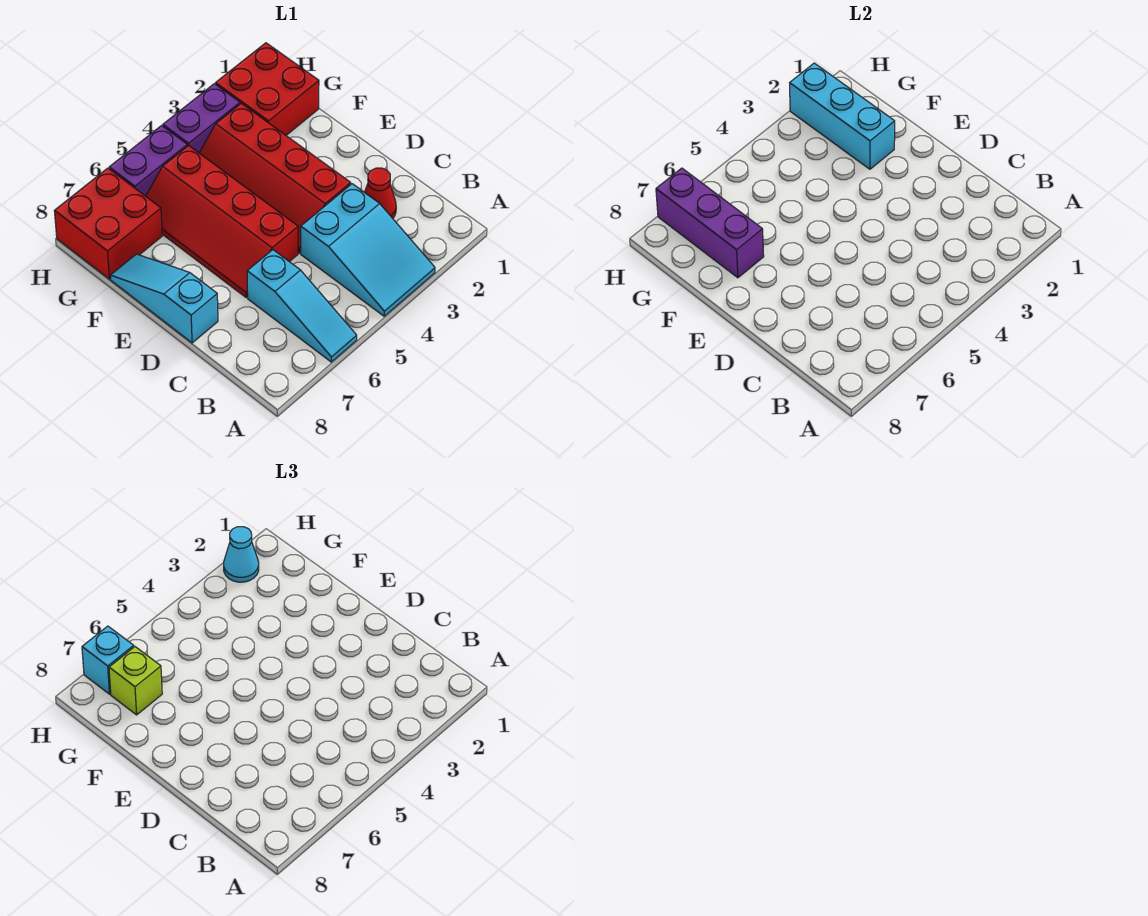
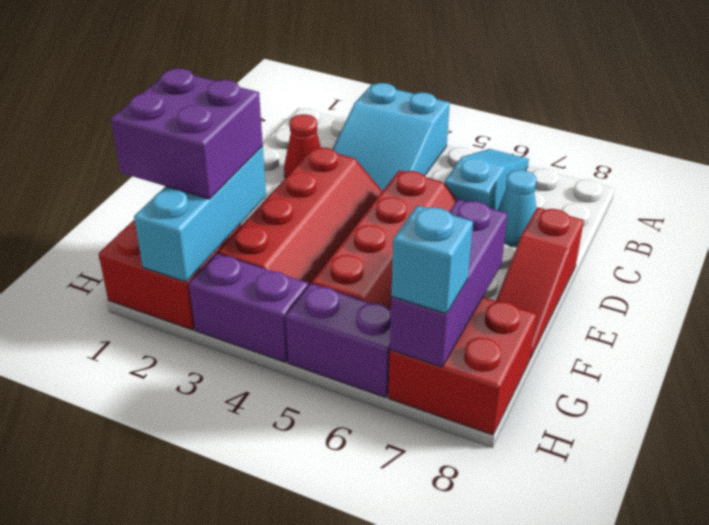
cyan 2x3 slope [301,184,435,316] -> cyan 2x3 slope turned to [332,83,450,191]
cyan 1x3 slope [110,254,218,343] -> red 1x3 slope [496,207,584,359]
none -> purple 2x2 brick [111,69,263,199]
lime 1x1 brick [109,647,162,715] -> none
cyan 1x1 cone [224,527,259,582] -> cyan 1x1 cone moved to [498,170,536,247]

